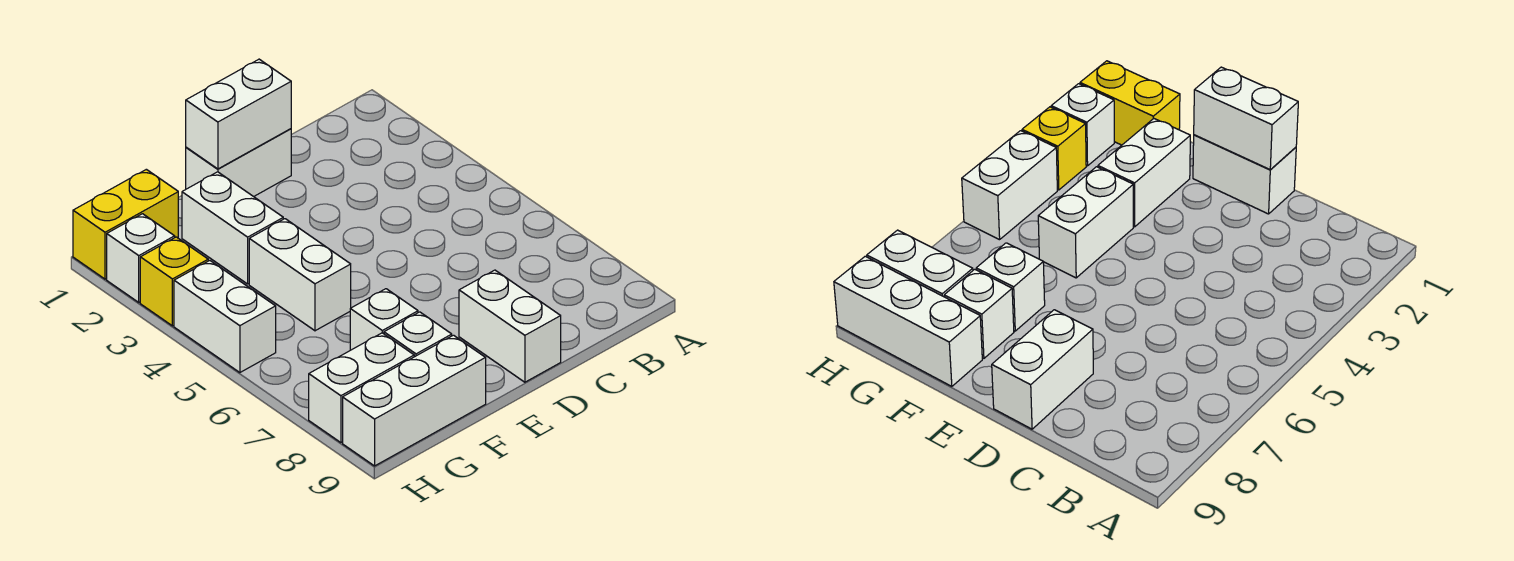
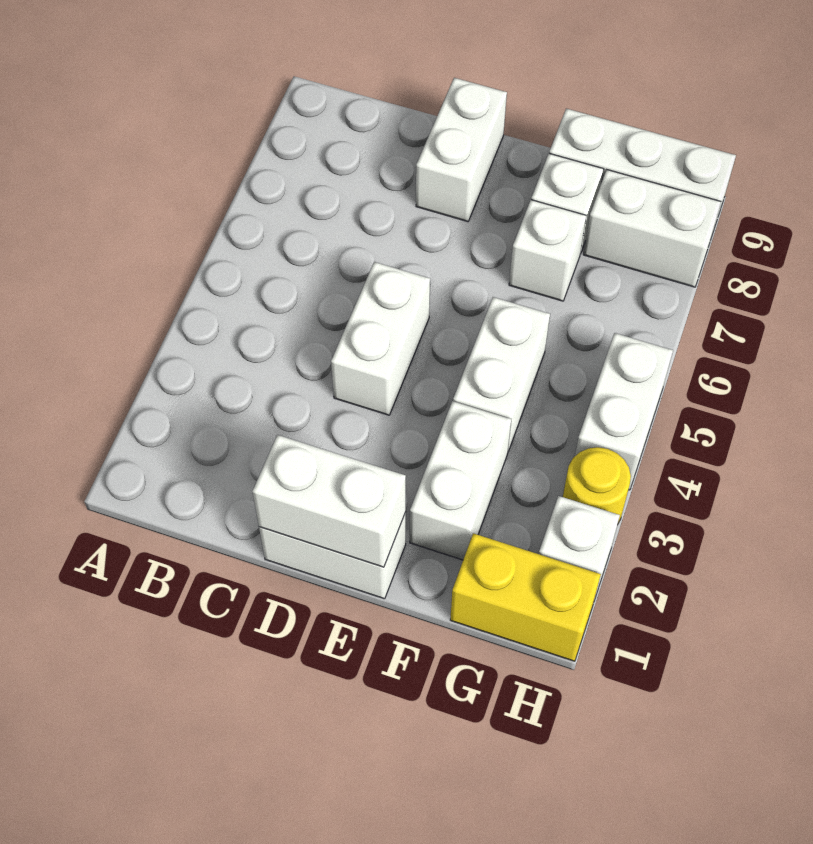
none -> white 1x2 brick [331,262,430,415]
yellow 1x1 brick [140,237,208,326] -> yellow 1x1 round brick [563,447,631,523]

